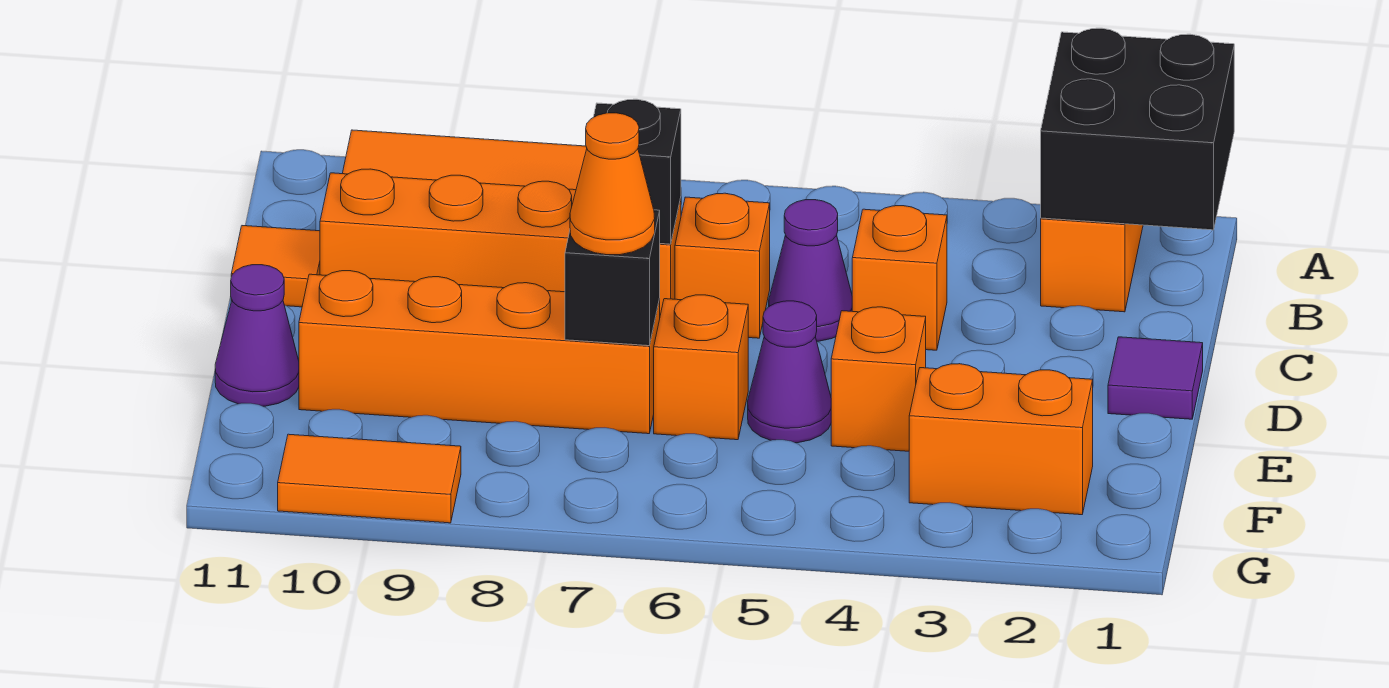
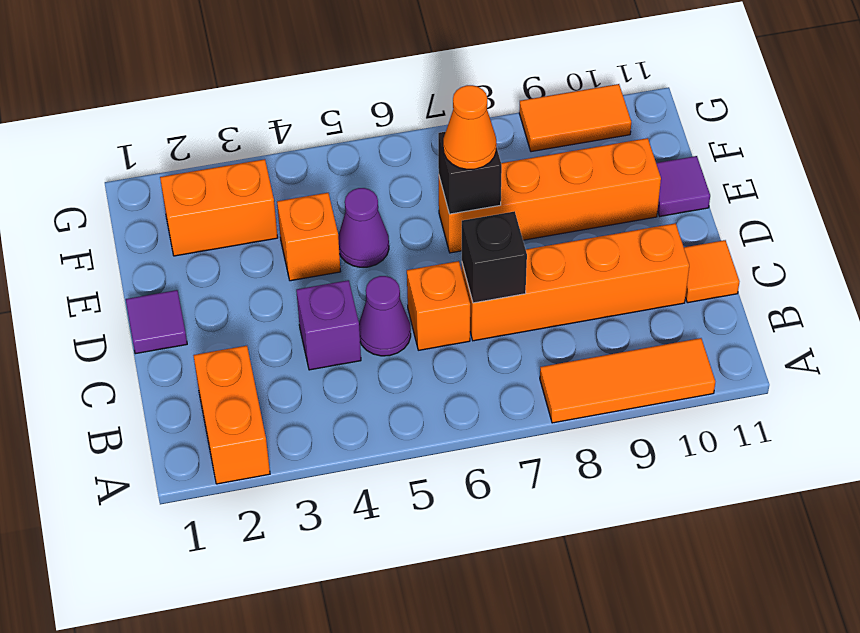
black 2x2 brick [1041,28,1234,230] -> none
orange 1x1 brick [852,206,947,350] -> purple 1x1 brick [296,280,361,370]
orange 1x1 brick [654,295,748,440] -> none
purple 1x1 cone [215,265,299,406] -> purple 1x1 tile [656,156,710,216]

